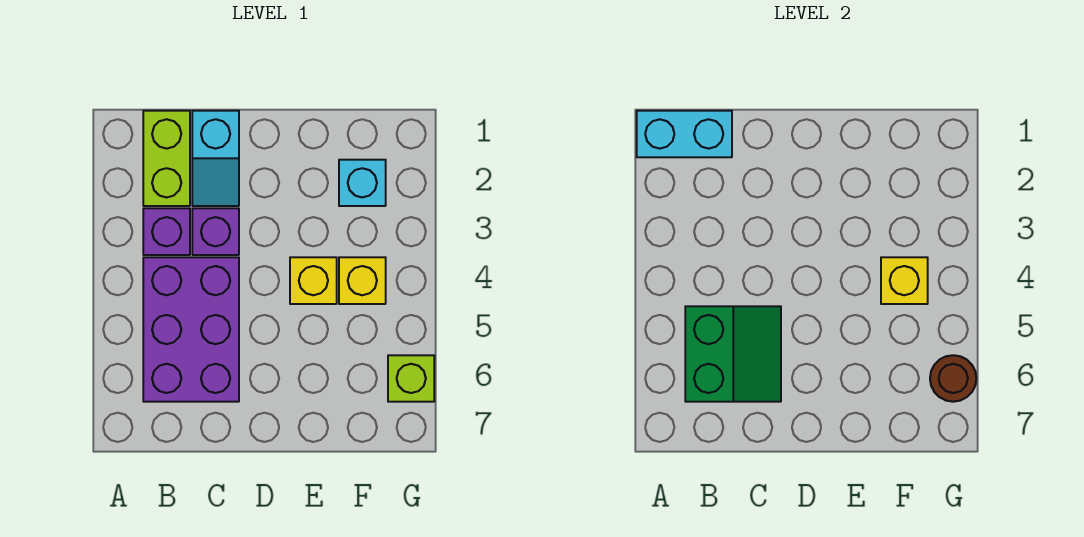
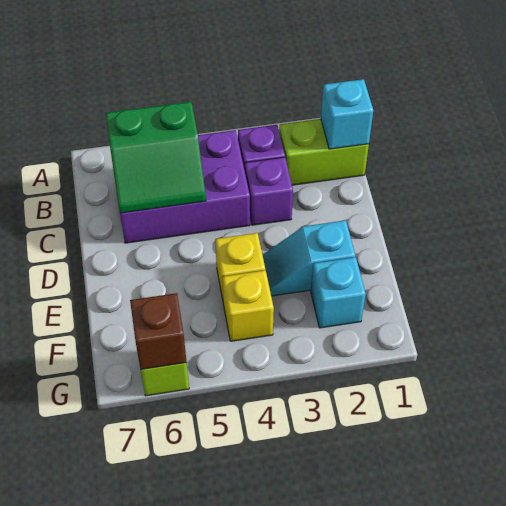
cyan 1x2 brick [637,111,732,157] -> cyan 1x1 brick [321,79,373,149]
cyan 1x2 slope [192,111,239,206] -> cyan 1x2 slope moved to [263,220,355,296]
yellow 1x1 brick [881,257,928,304] -> none
brown 1x1 round brick [930,355,976,402] -> brown 1x1 brick [130,293,187,369]

